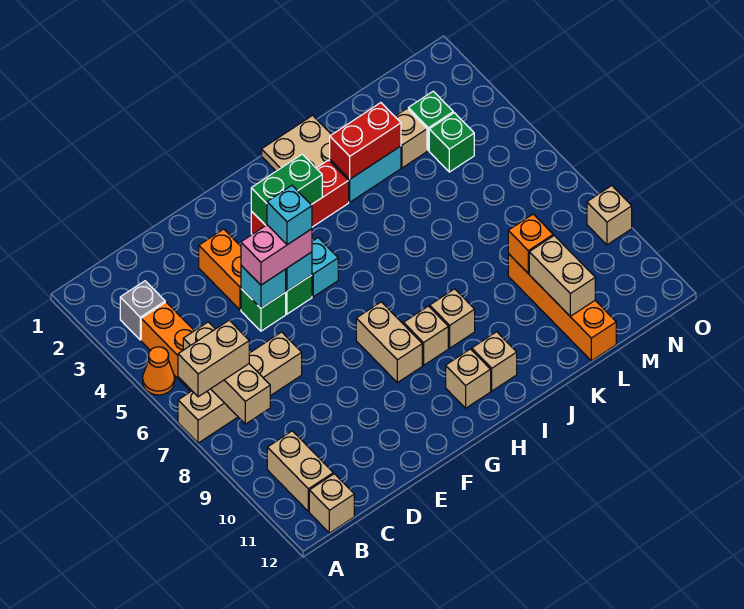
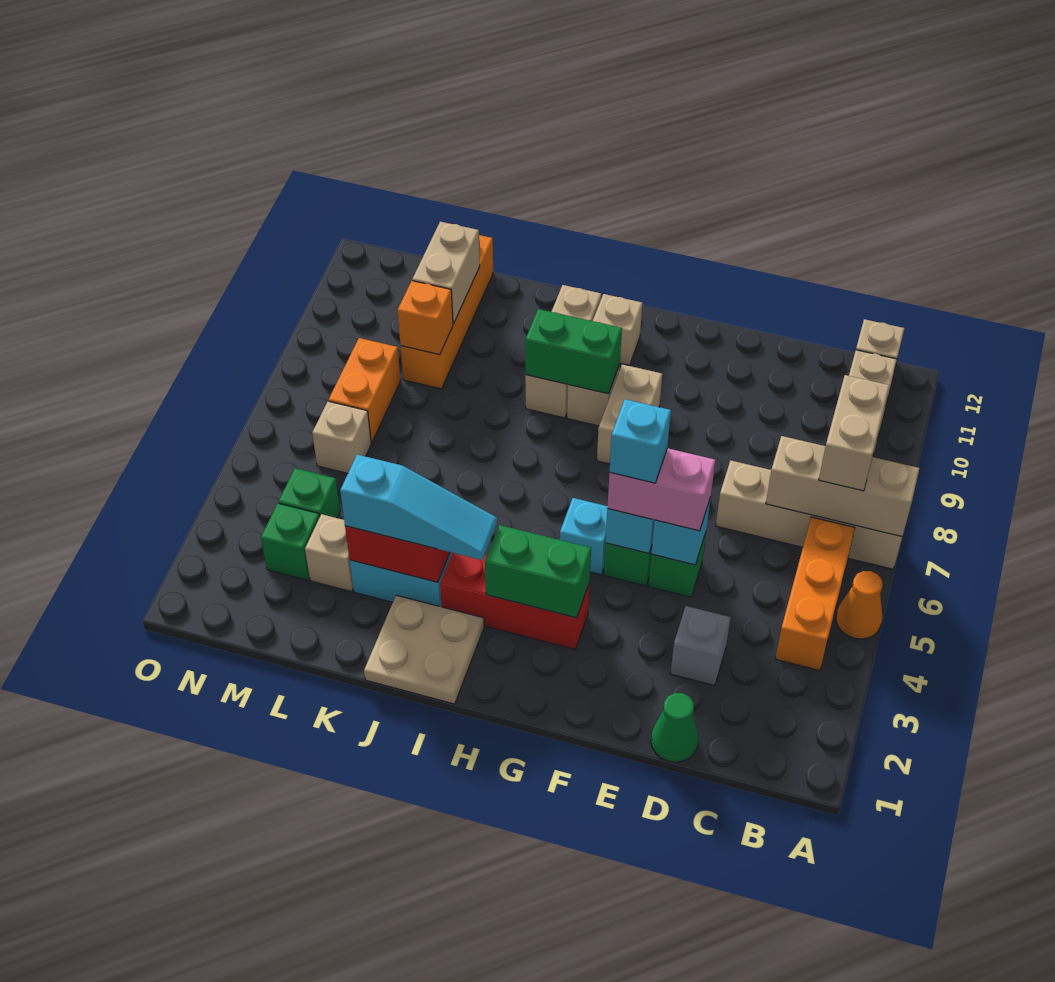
tan 1x2 brick [178,320,249,397] -> tan 1x2 brick turned to [819,375,890,491]
grey 1x1 brick [120,281,165,340] -> grey 1x1 brick moved to [670,606,731,686]
tan 1x3 brick [183,322,270,424] -> tan 1x3 brick turned to [766,436,920,537]
none -> green 1x1 cone [651,693,699,762]
orange 1x2 brick [199,229,241,310] -> orange 1x2 brick moved to [329,338,401,443]
none -> green 1x2 brick [525,309,622,394]
none -> cyan 1x3 slope [340,455,497,560]
tan 1x1 brick [587,186,632,245] -> tan 1x1 brick moved to [312,401,371,473]

